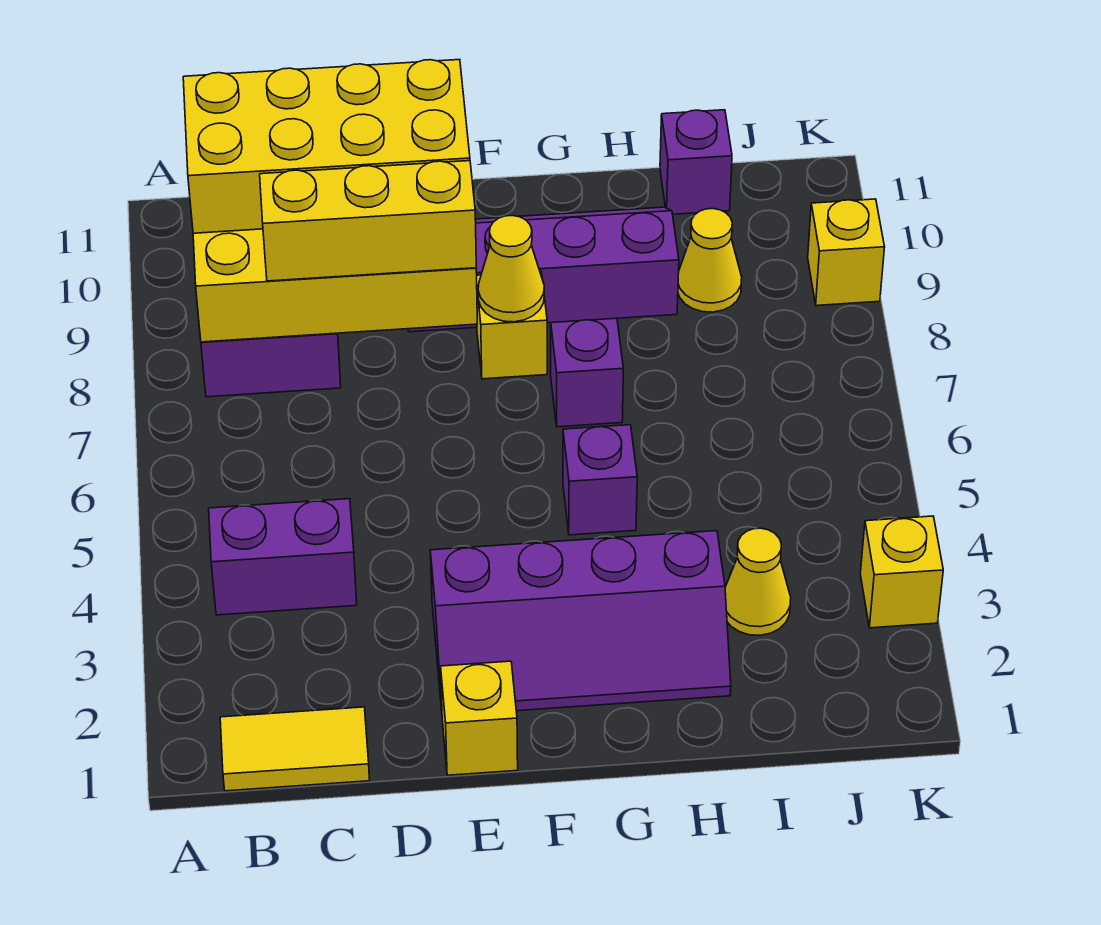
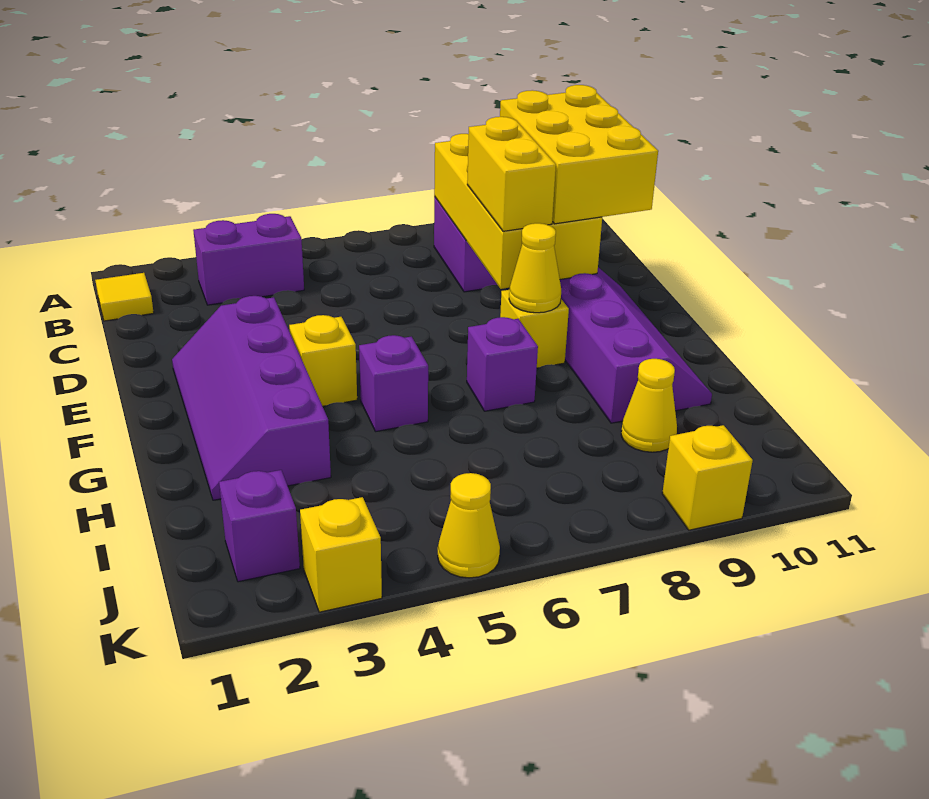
yellow 1x2 tile [220,707,370,791] -> yellow 1x1 tile [95,273,154,321]
purple 1x2 brick [209,499,357,615] -> purple 1x2 brick turned to [193,214,304,305]
yellow 2x4 brick [183,60,470,233] -> yellow 2x3 brick [500,85,658,224]
yellow 1x3 brick [260,161,476,281] -> yellow 1x2 brick [467,117,556,231]
yellow 1x1 brick [441,661,518,775] -> yellow 1x1 brick moved to [289,315,357,406]
yellow 1x1 cone [725,528,791,635] -> yellow 1x1 cone moved to [438,473,500,578]
purple 1x1 brick [660,110,732,214] -> purple 1x1 brick moved to [219,470,300,582]

